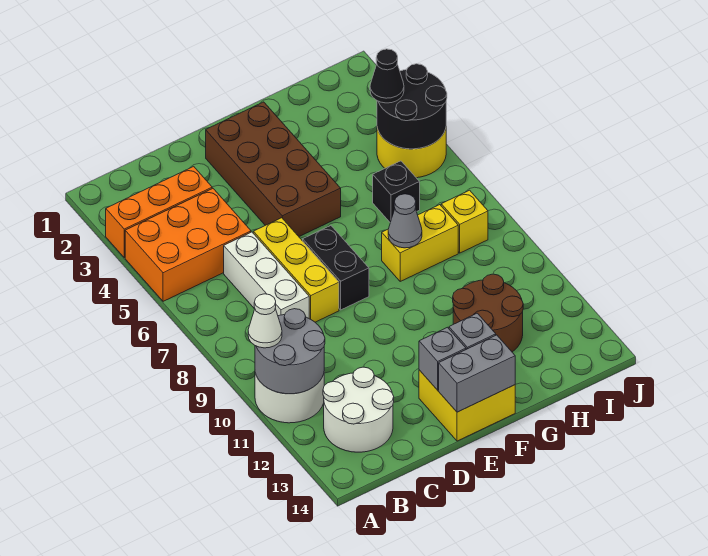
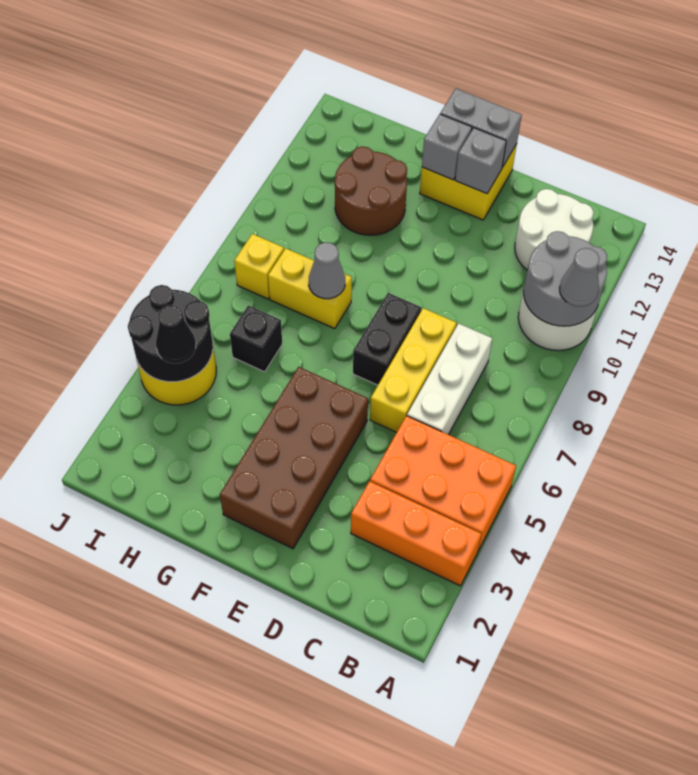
white 1x1 cone [248,294,282,348] -> grey 1x1 cone [560,248,600,306]

